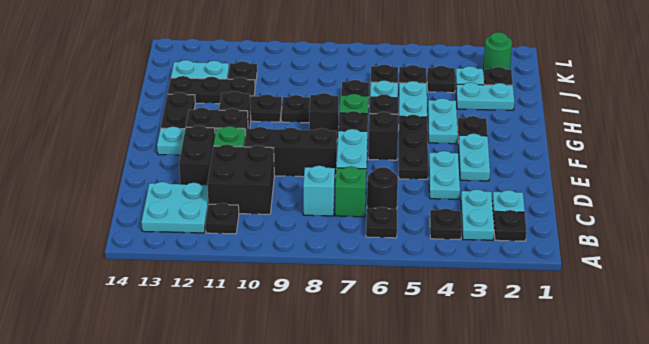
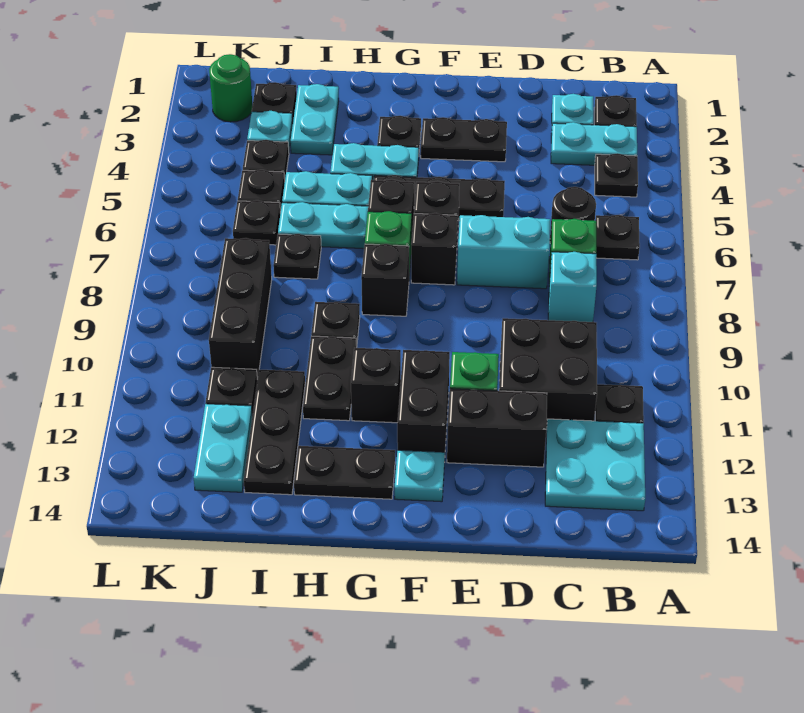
cyan 1x2 plate [429,151,460,199] -> none
cyan 1x2 plate [458,134,490,181] -> black 1x2 plate [421,117,507,162]
black 1x3 brick [244,127,337,177] -> black 1x3 brick moved to [209,238,272,379]

